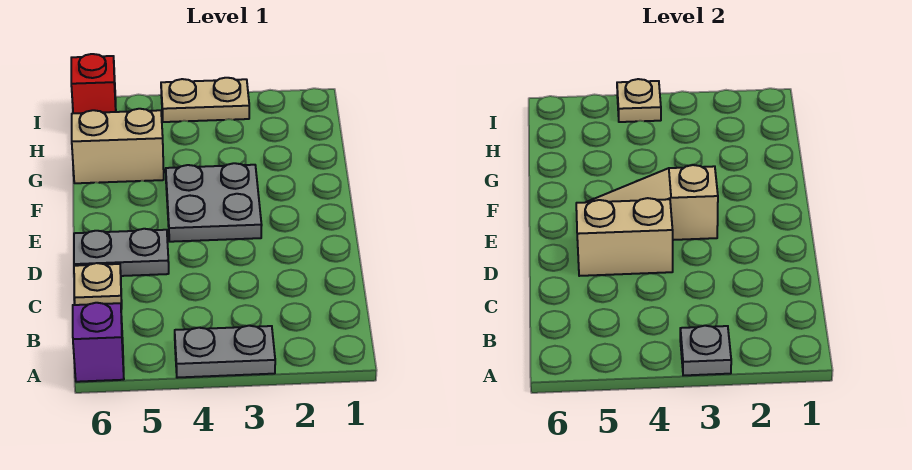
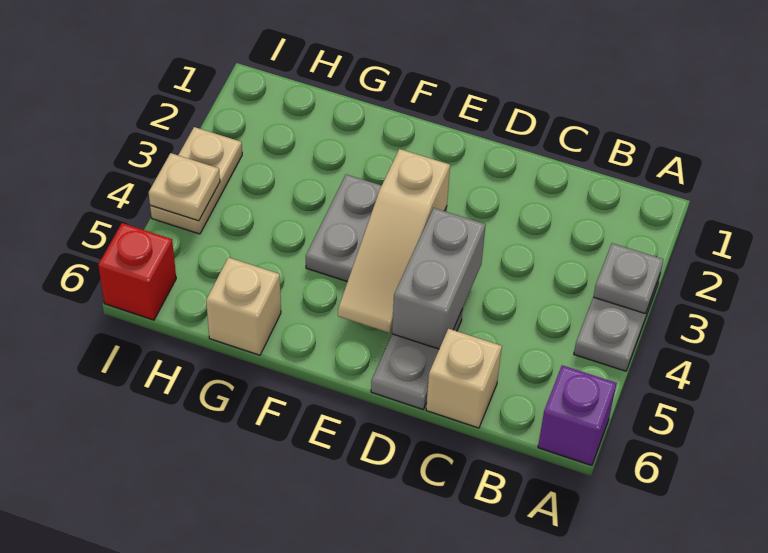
tan 1x1 plate [74,263,122,309] -> tan 1x1 brick [426,329,502,428]
tan 1x2 brick [576,198,673,276] -> grey 1x2 brick [392,208,486,349]
tan 1x2 brick [72,109,164,183] -> tan 1x1 brick [206,257,281,355]

